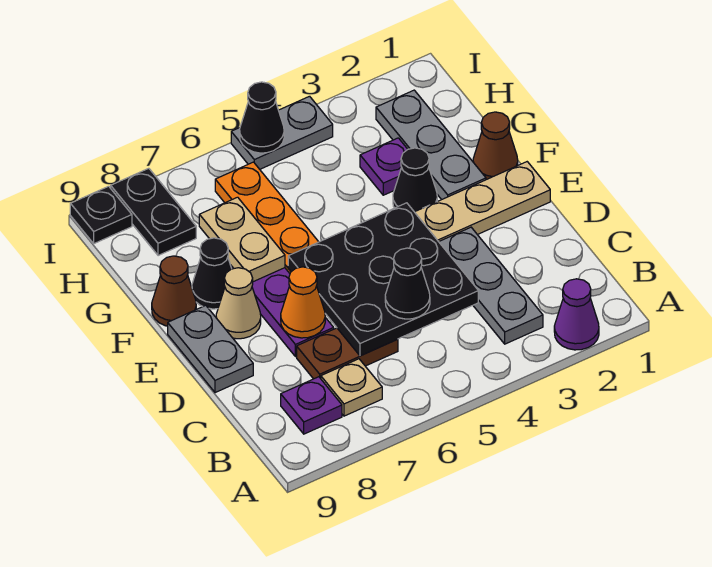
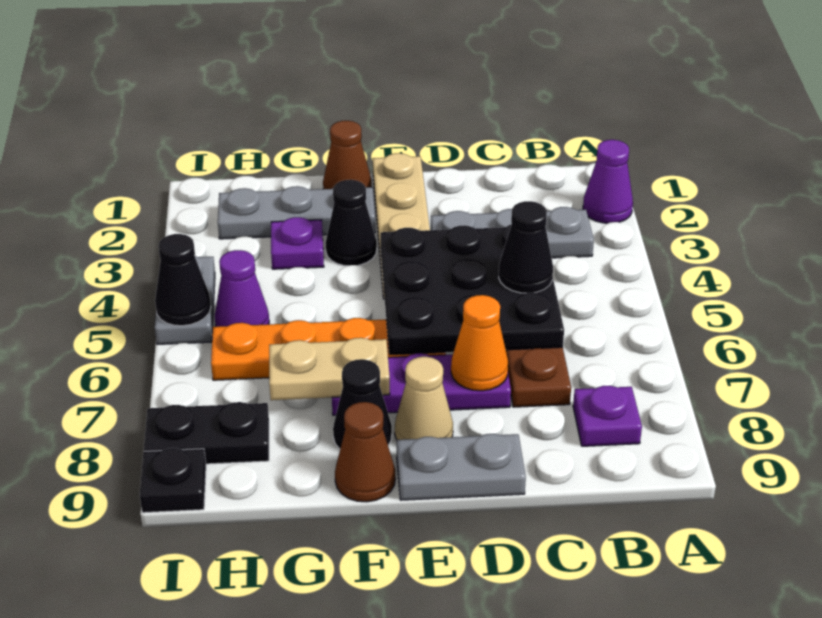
tan 1x1 plate [321,359,382,416] -> none
none -> purple 1x1 cone [215,250,269,327]

